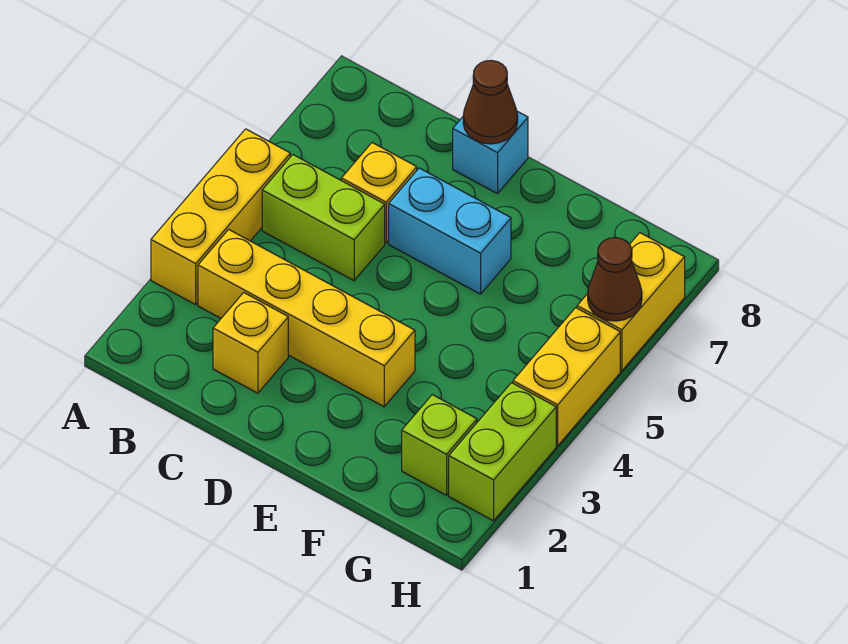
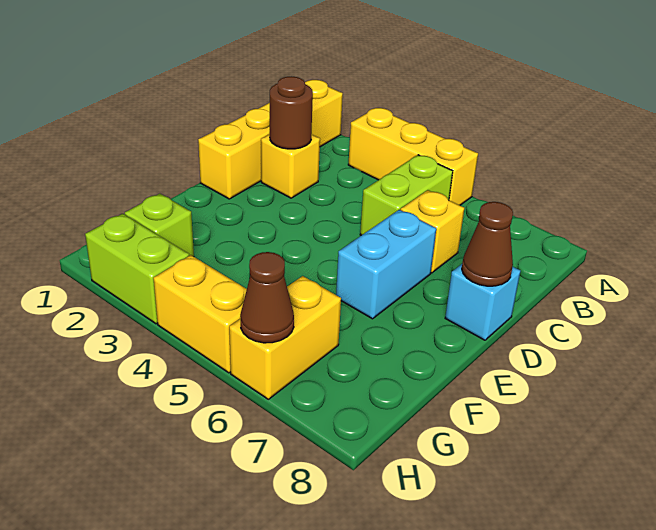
yellow 1x4 brick [198,229,415,407] -> yellow 1x4 brick moved to [198,80,343,199]
none -> brown 1x1 round brick [270,76,313,149]
yellow 1x2 brick [577,233,685,371] -> yellow 1x2 brick turned to [229,276,341,399]

